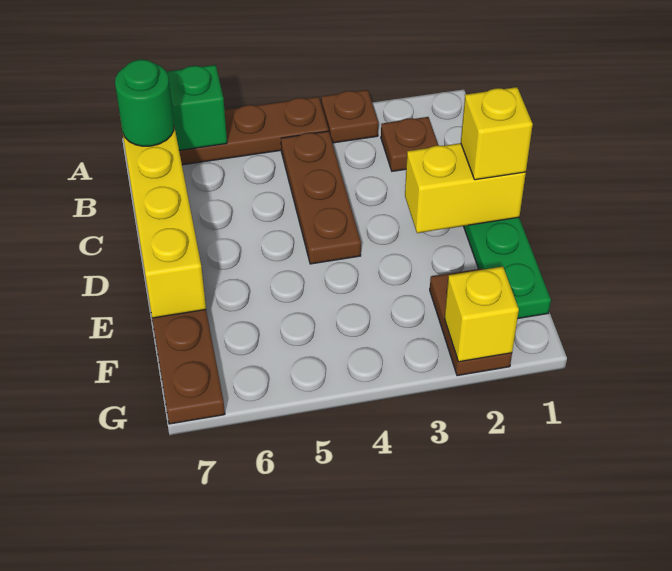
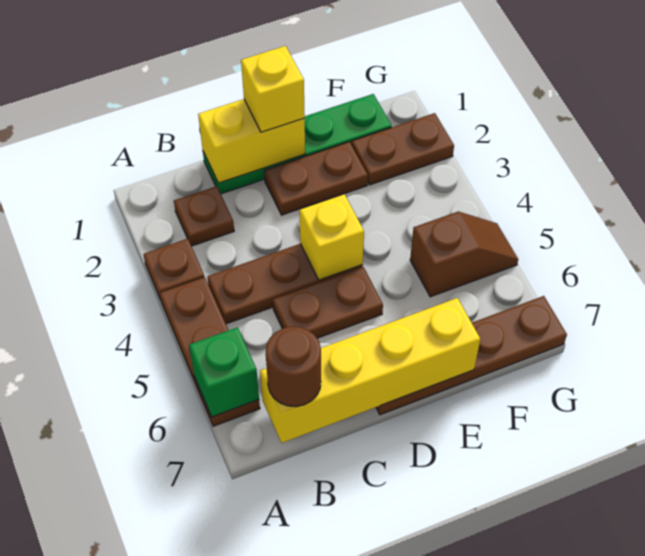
green 1x1 round brick [115,60,174,146] -> brown 1x1 round brick [266,327,321,407]
none -> brown 1x2 plate [273,267,383,338]
yellow 1x2 brick [405,143,526,233] -> yellow 1x2 brick turned to [198,99,305,183]
none -> brown 1x2 plate [264,142,368,215]
none -> brown 1x2 slope [410,212,518,297]
yellow 1x1 brick [445,267,519,362] -> yellow 1x1 brick moved to [300,194,364,280]

